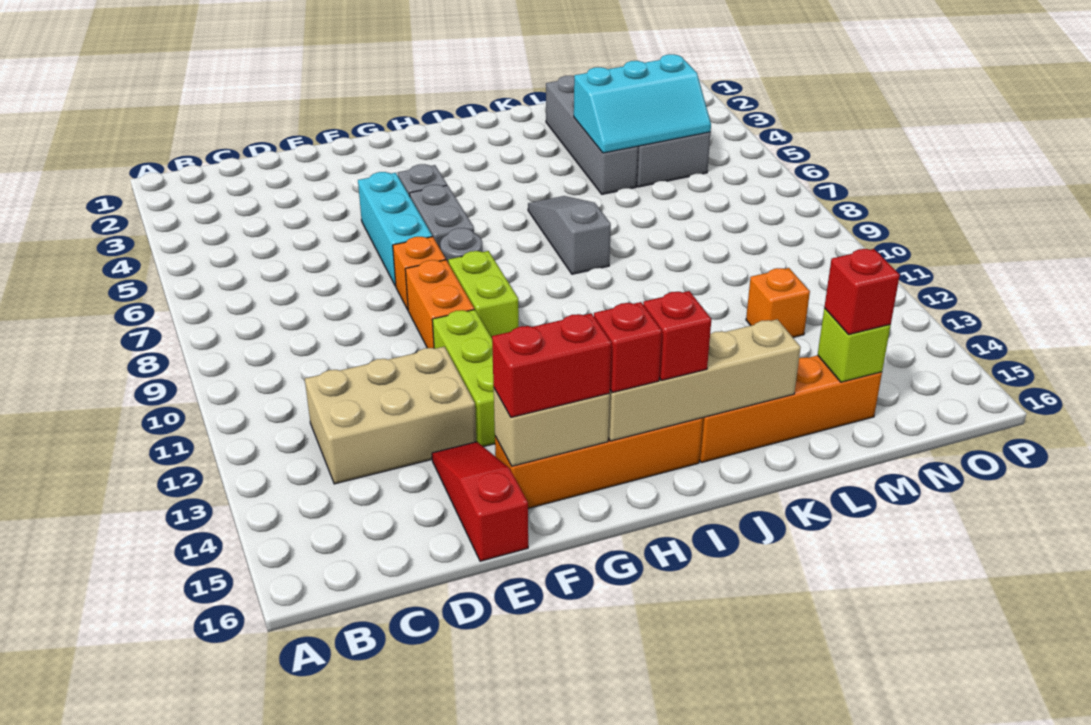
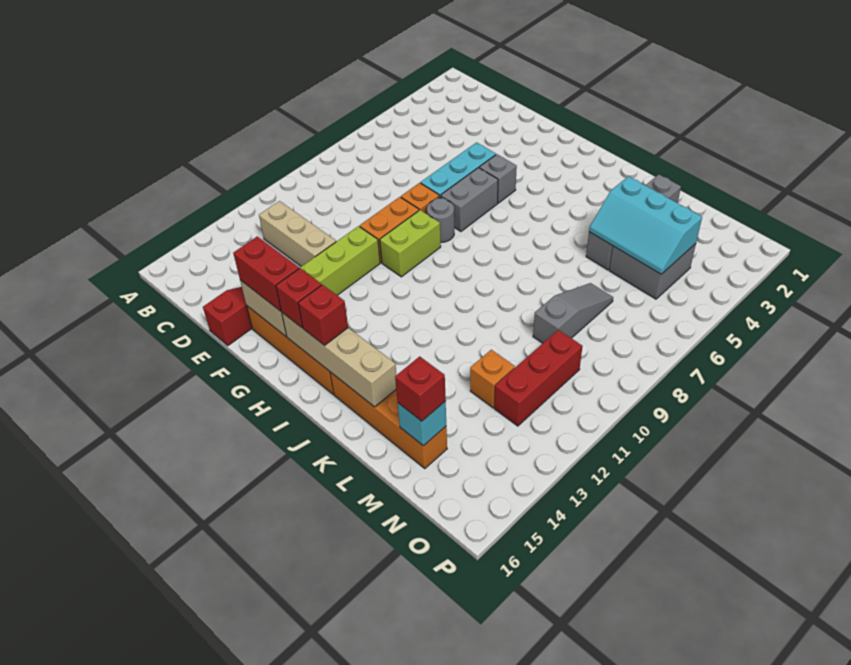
tan 2x3 brick [305,347,476,484] -> tan 1x3 brick [259,201,336,266]
grey 1x3 slope [528,196,611,274] -> grey 1x3 slope moved to [533,283,613,343]
lime 1x1 brick [818,308,891,382] -> cyan 1x1 brick [398,401,446,446]
none -> red 1x3 brick [494,330,583,426]

